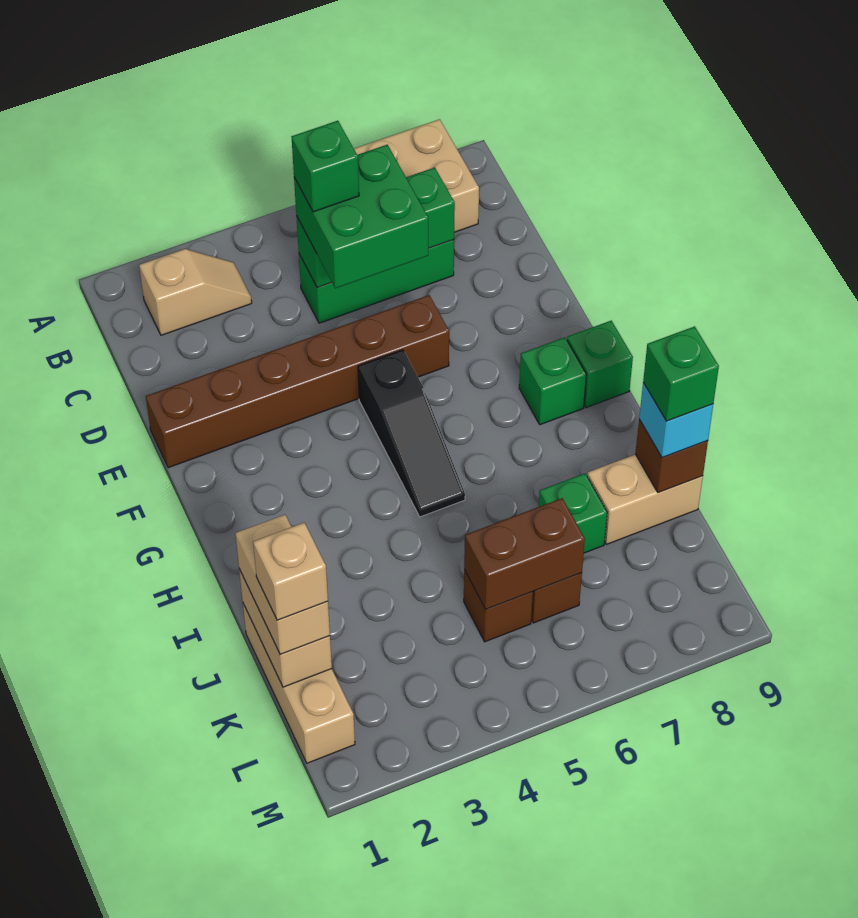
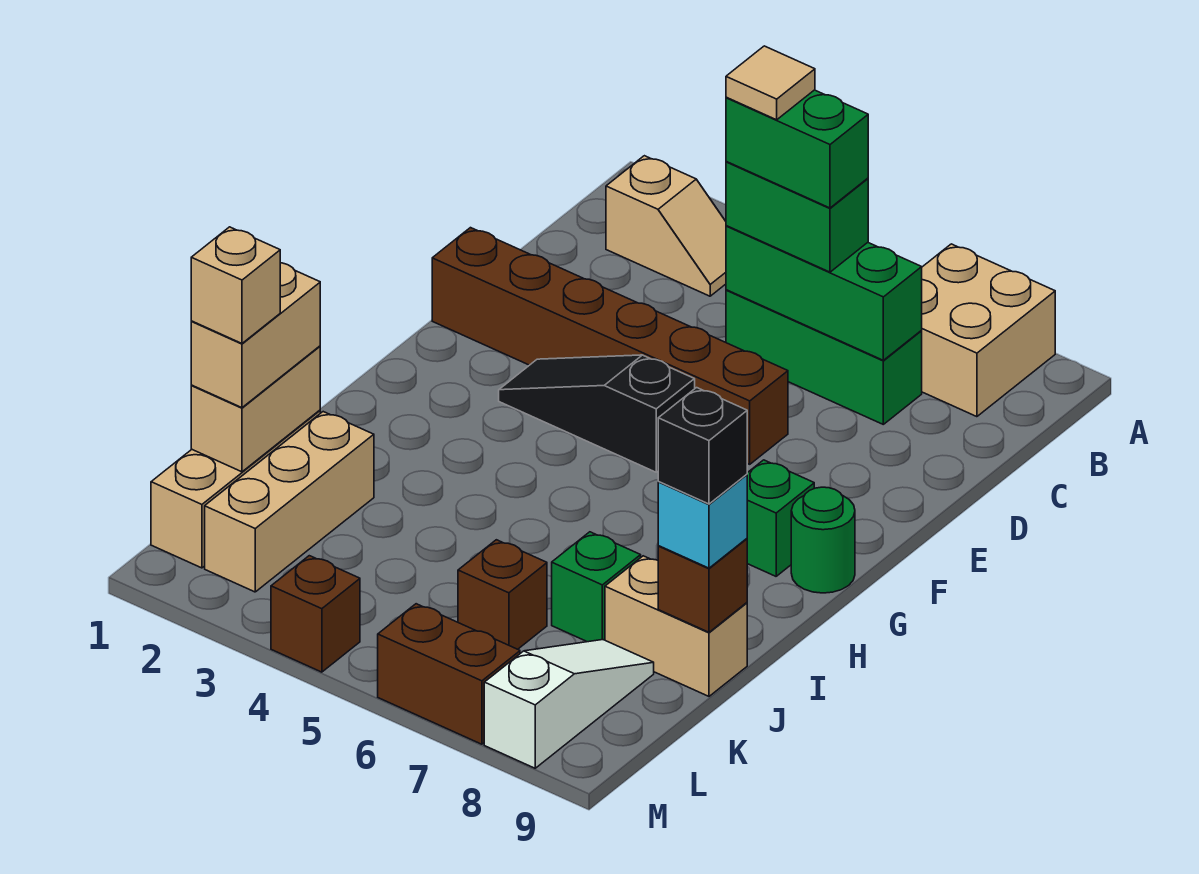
green 2x2 brick [294,145,429,288] -> green 1x2 brick [726,161,868,272]
green 1x1 brick [292,121,359,212] -> green 1x2 brick [726,90,868,208]
none -> tan 1x1 tile [726,46,815,120]
black 1x3 slope [358,350,465,517] -> black 1x3 slope turned to [499,355,695,472]
green 1x1 brick [567,321,633,408] -> green 1x1 round brick [791,487,855,593]
none -> tan 1x3 brick [205,412,374,592]
green 1x1 brick [643,326,719,421] -> black 1x1 brick [658,388,747,504]
brown 1x1 brick [464,570,533,642] -> brown 1x1 brick moved to [271,556,360,672]
brown 1x2 brick [464,498,585,609] -> brown 1x2 brick moved to [378,604,520,744]
none -> white 1x3 slope [484,640,654,768]

